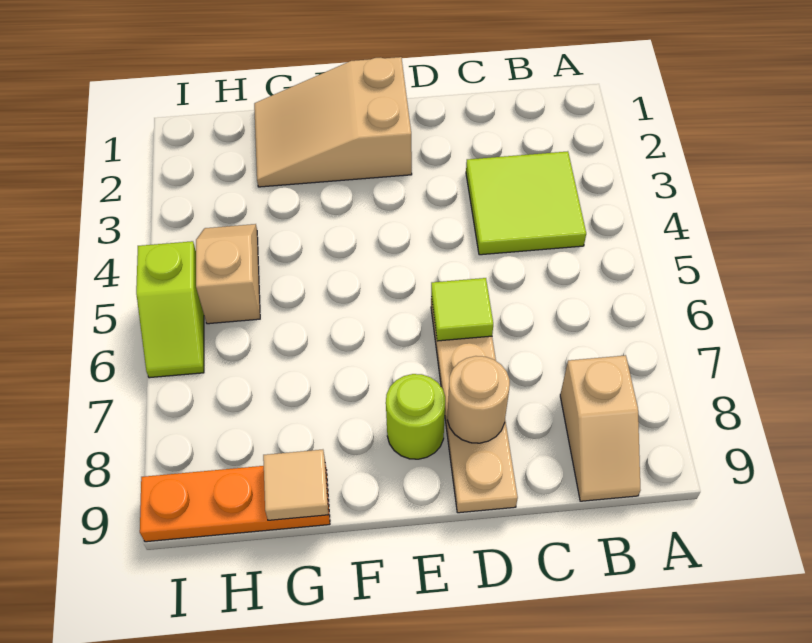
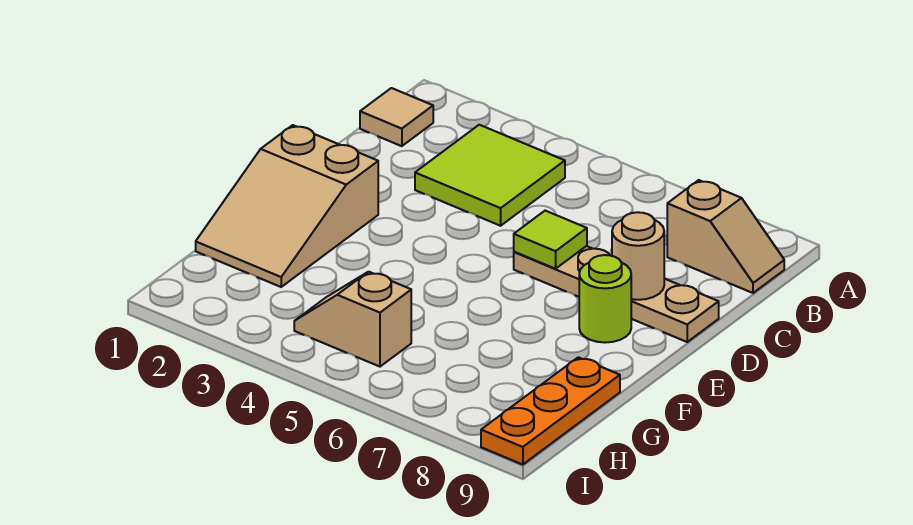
tan 1x1 tile [263,450,329,520] -> tan 1x1 tile moved to [360,88,433,146]
lime 1x2 slope [136,241,204,378] -> none

